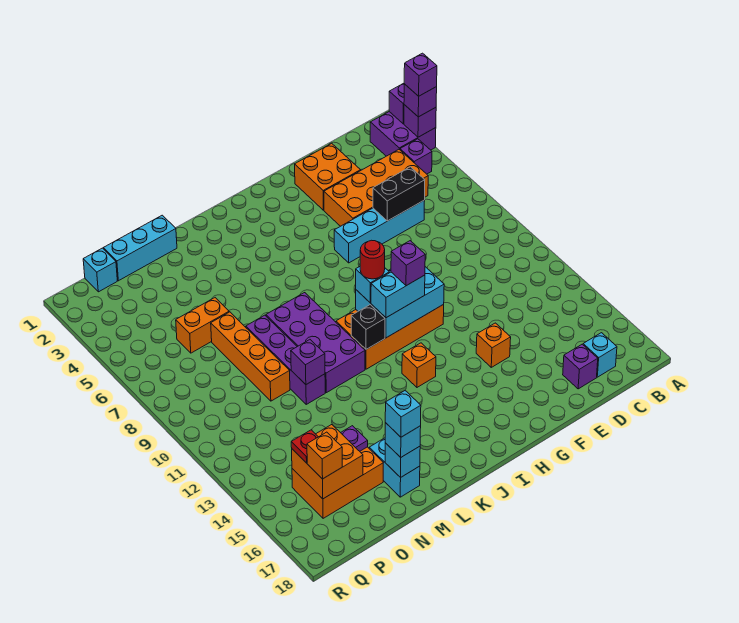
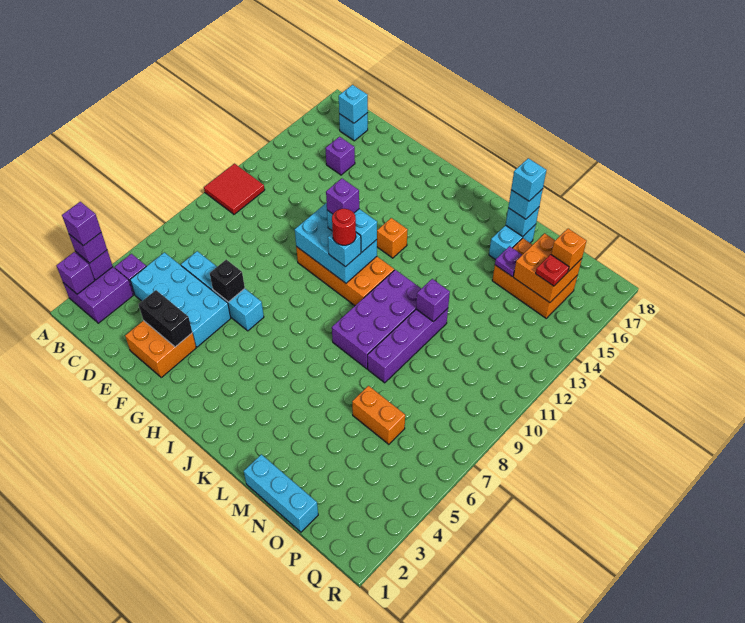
none -> red 2x2 tile [204,164,265,214]
orange 2x4 brick [324,150,428,226] -> cyan 2x4 brick [130,252,231,347]
black 1x2 brick [373,167,425,221] -> black 1x2 brick moved to [139,290,192,347]
purple 1x1 brick [563,344,598,389] -> purple 1x1 brick moved to [325,137,355,175]
orange 1x1 brick [476,323,511,367] -> none
black 1x1 brick [351,305,385,349] -> black 1x1 brick moved to [210,260,245,302]
orange 1x4 brick [211,312,290,401] -> none
cyan 1x1 brick [83,248,117,292] -> cyan 1x1 brick moved to [339,85,368,123]

